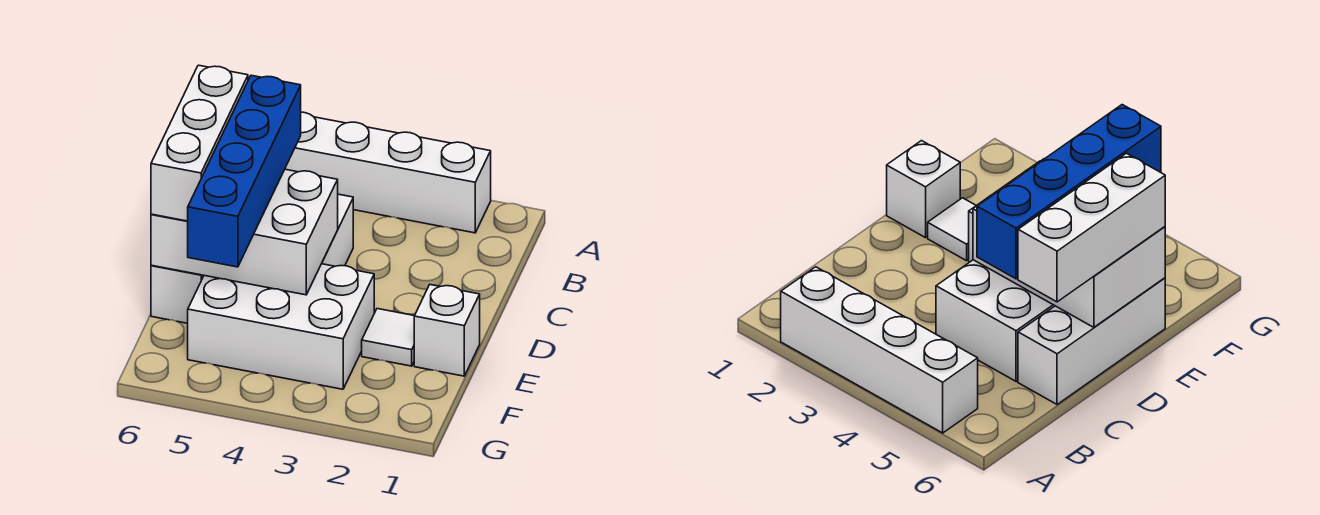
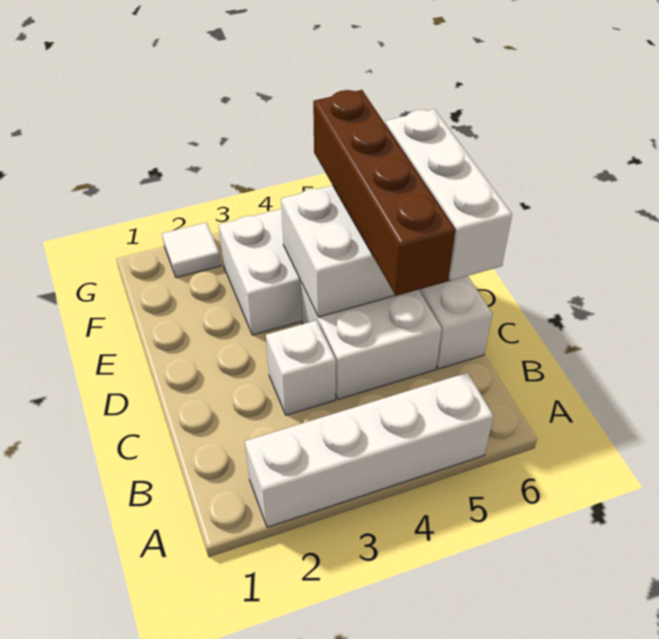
blue 1x4 brick [188,75,301,267] -> brown 1x4 brick [313,90,456,296]
white 1x1 brick [414,285,480,376] -> white 1x1 brick moved to [266,320,336,415]
white 1x1 tile [362,309,414,366] -> white 1x1 tile moved to [162,223,221,278]

